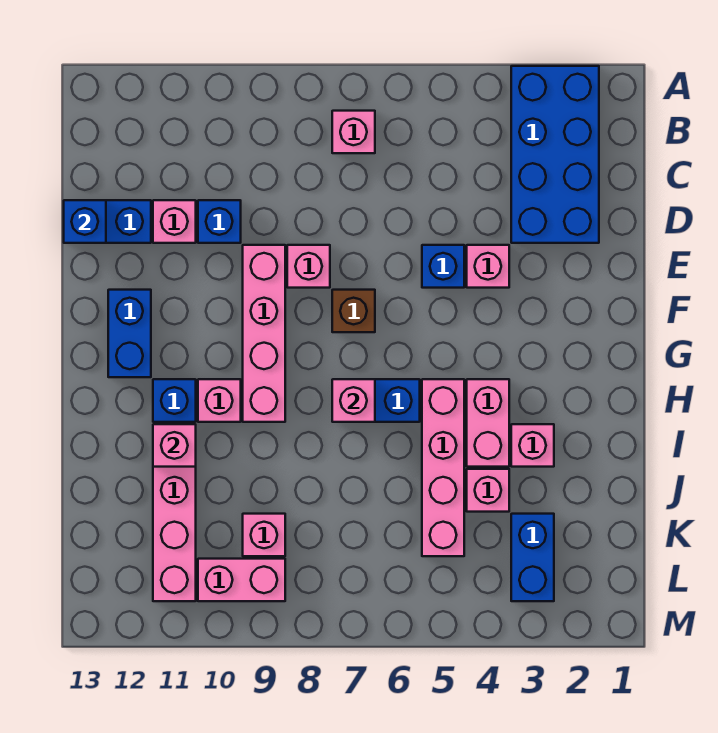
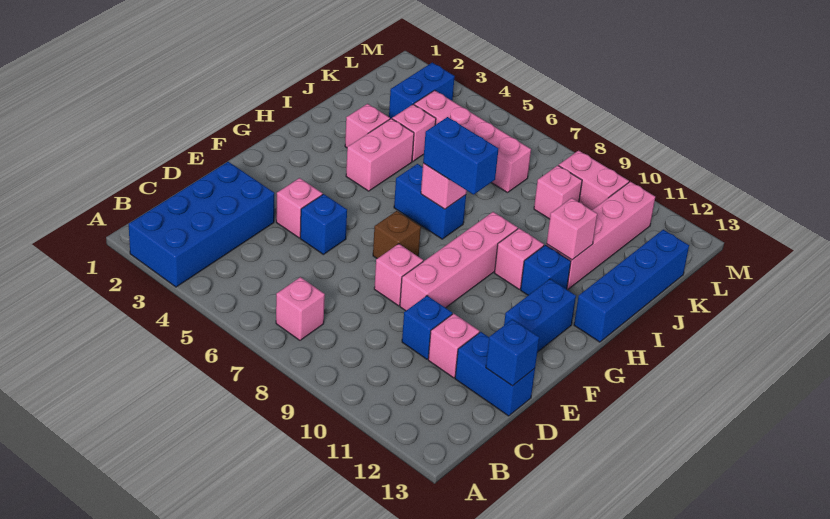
pink 1x4 brick [422,379,464,556] -> pink 1x4 brick turned to [414,90,531,193]
none -> blue 1x2 brick [423,117,498,195]
none -> blue 1x4 brick [574,230,689,342]

